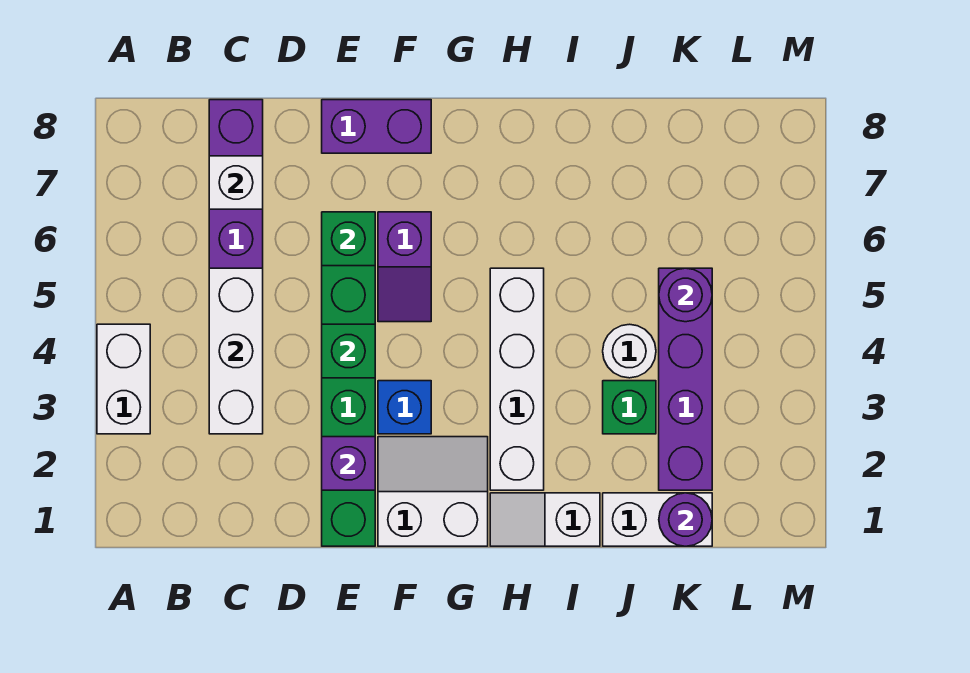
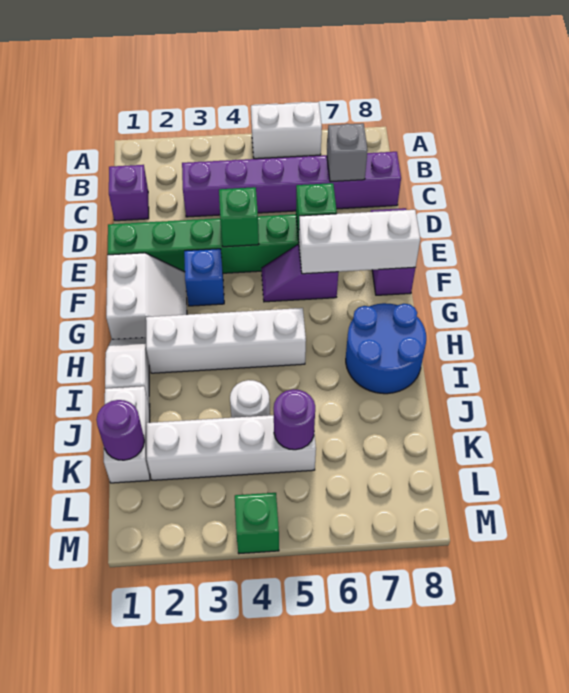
white 1x2 brick [97,324,150,434] -> white 1x2 brick moved to [251,102,322,159]
white 1x3 brick [209,268,263,434] -> white 1x3 brick moved to [299,210,420,274]
white 1x1 brick [209,156,263,209] -> grey 1x1 brick [327,123,368,182]
purple 1x1 brick [322,437,375,490] -> purple 1x1 brick moved to [109,165,149,221]
none -> blue 2x2 round brick [346,303,426,394]
green 1x1 brick [603,381,656,434] -> green 1x1 brick moved to [235,493,279,554]
purple 1x4 brick [659,268,712,490] -> white 1x4 brick [147,415,316,480]

